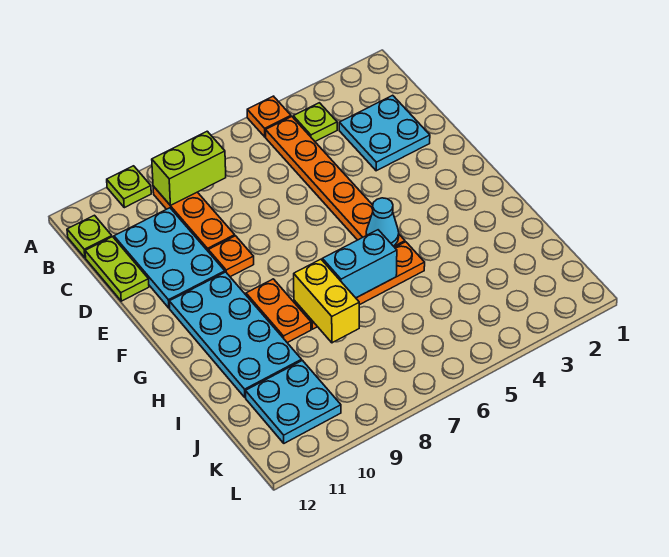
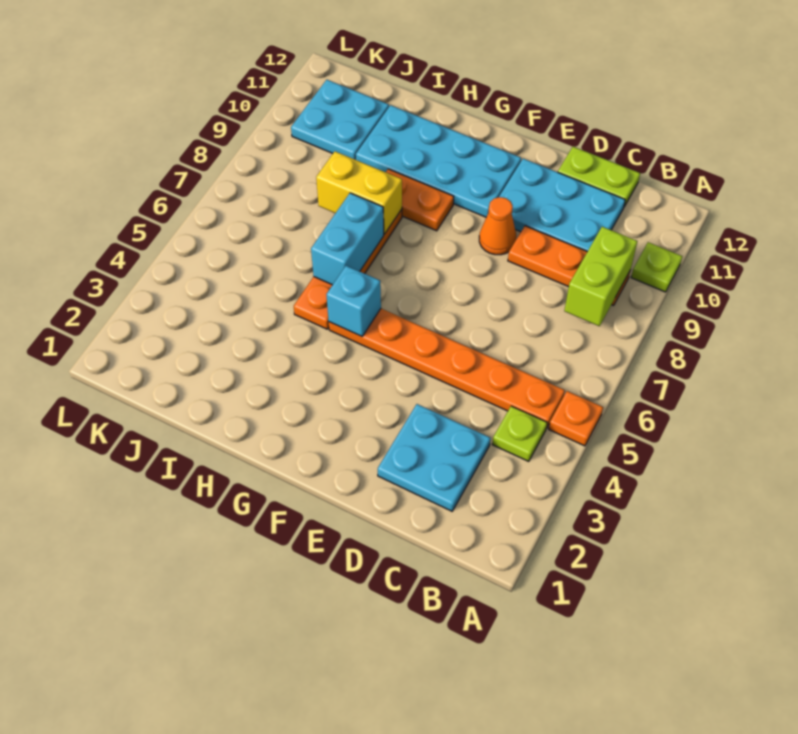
lime 1x1 plate [67,215,112,258] -> none
orange 1x1 plate [208,236,254,277] -> orange 1x1 cone [479,197,516,255]
cyan 1x1 cone [366,198,399,246] -> cyan 1x1 brick [326,266,381,336]

